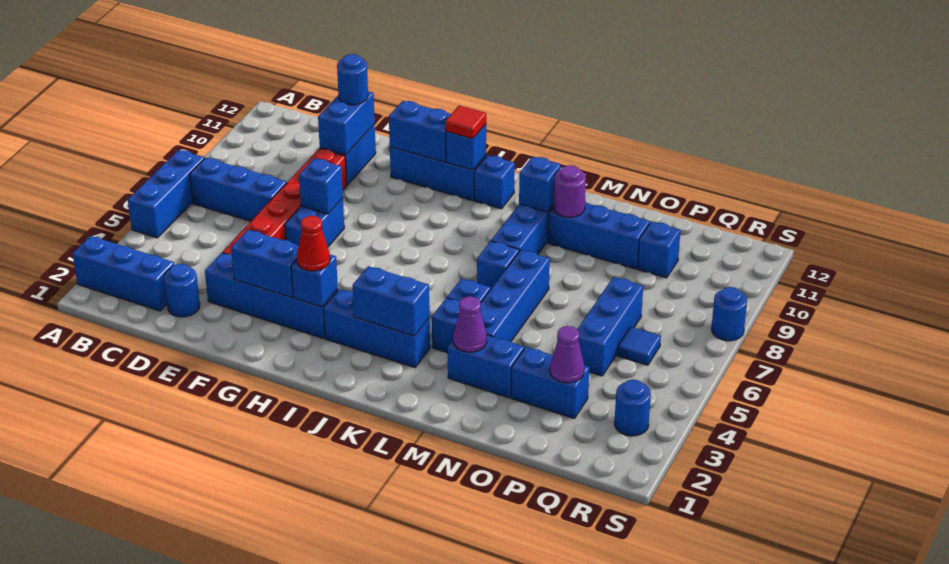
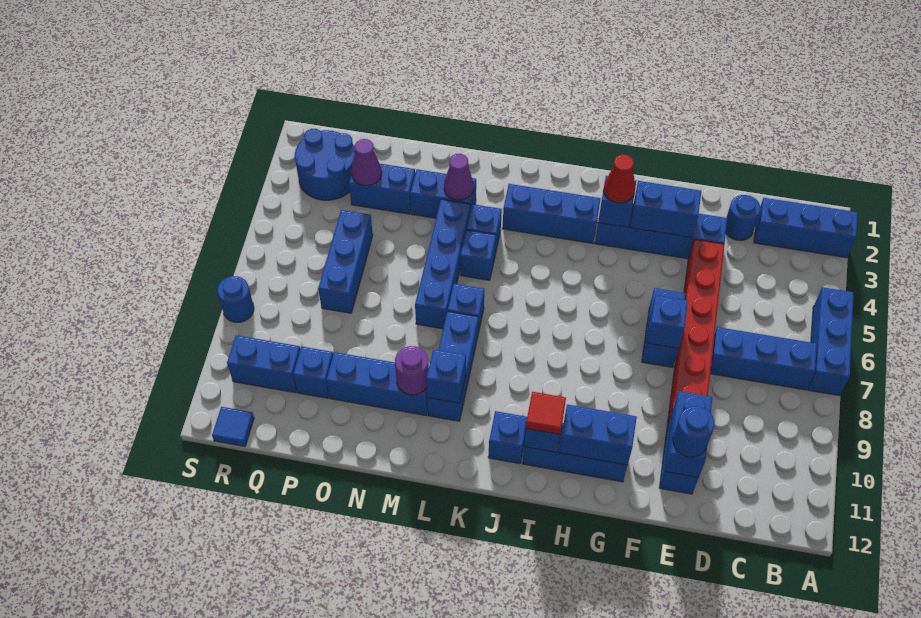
blue 1x2 brick [353,266,430,336] -> blue 1x2 brick moved to [227,335,300,393]
blue 1x1 tile [617,327,661,365] -> blue 1x1 tile moved to [212,407,254,447]
blue 1x1 round brick [614,380,651,436] -> blue 2x2 round brick [295,129,355,200]

